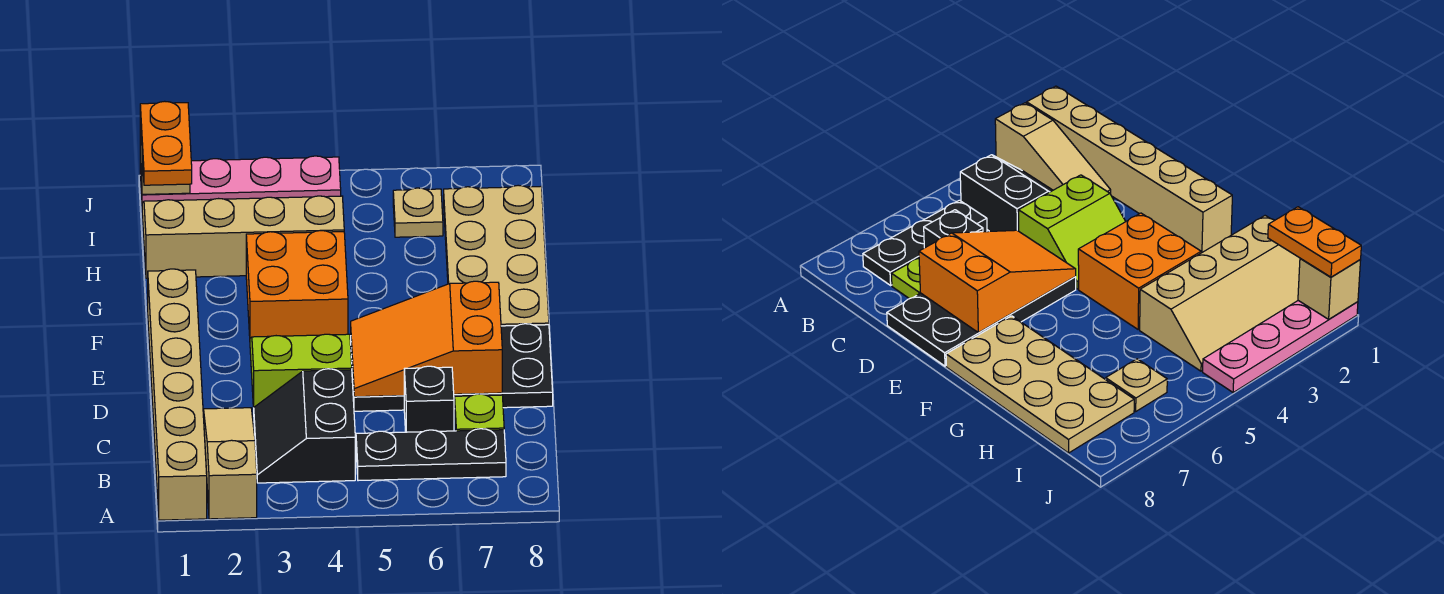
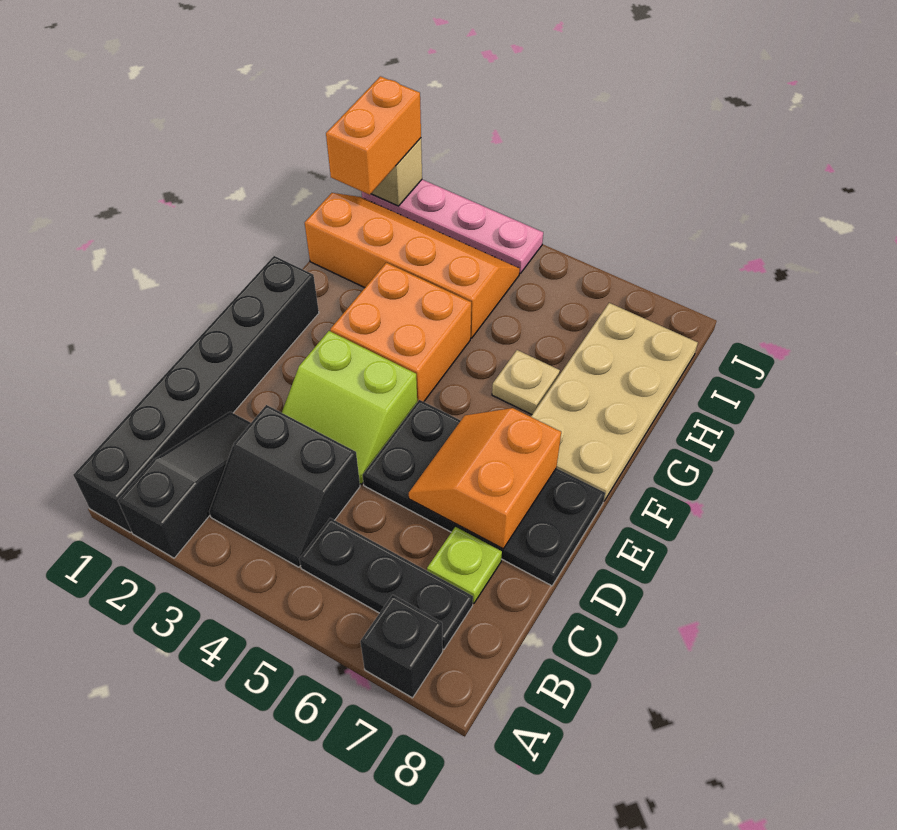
tan 1x6 brick [148,269,207,520] -> black 1x6 brick [73,256,319,532]
tan 1x3 slope [204,408,257,519] -> black 1x3 slope [118,412,251,558]
black 2x2 slope [254,369,355,483] -> black 2x2 slope turned to [209,405,360,567]
black 1x1 brick [404,366,454,432] -> black 1x1 brick moved to [360,595,443,698]
lime 2x2 slope [250,334,352,410] -> lime 2x2 slope turned to [282,331,417,484]
orange 2x3 slope [351,281,502,397] -> orange 2x2 slope [409,408,561,549]
tan 2x4 slope [142,196,344,278] -> orange 2x4 slope [305,193,520,338]
orange 1x2 plate [140,101,192,185] -> orange 1x2 brick [326,76,421,195]
tan 1x1 plate [393,188,443,237] -> tan 1x1 plate moved to [492,350,560,415]

